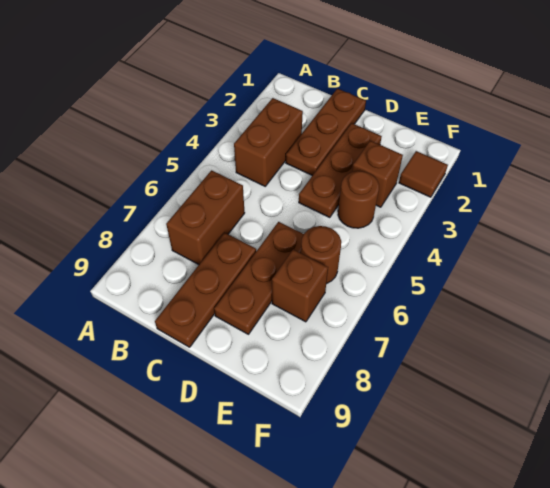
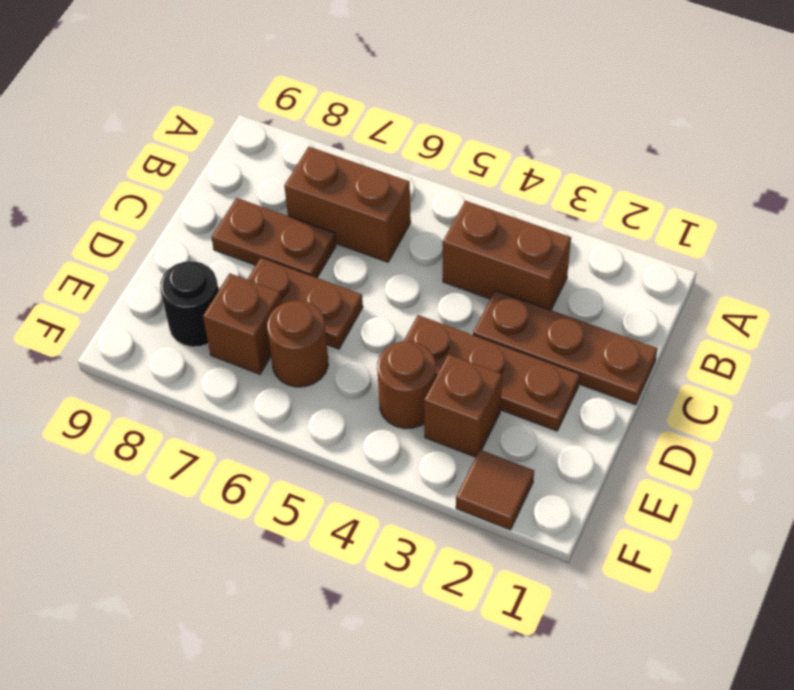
brown 1x3 plate [155,233,256,347] -> brown 1x2 plate [211,198,336,278]
brown 1x3 plate [214,222,304,334] -> brown 1x2 plate [247,258,363,349]
none -> black 1x1 round brick [160,261,219,347]

